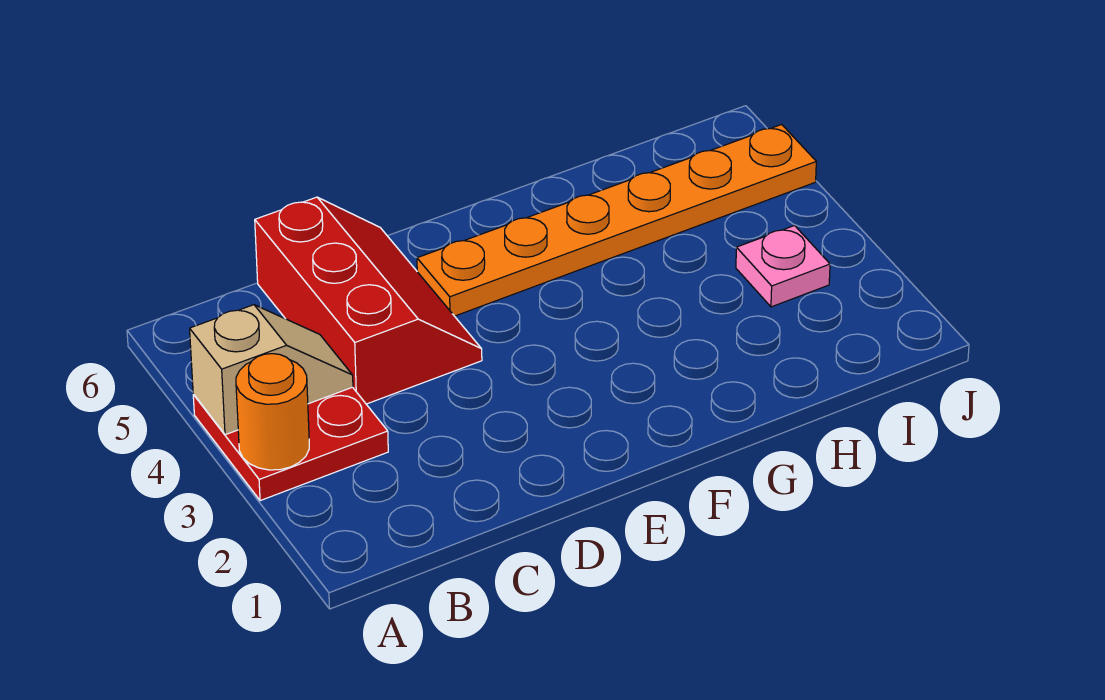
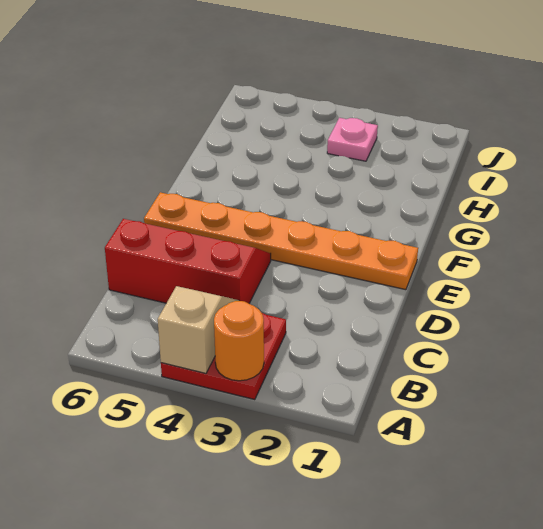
orange 1x6 plate [417,125,816,316] -> orange 1x6 plate turned to [144,192,418,290]

